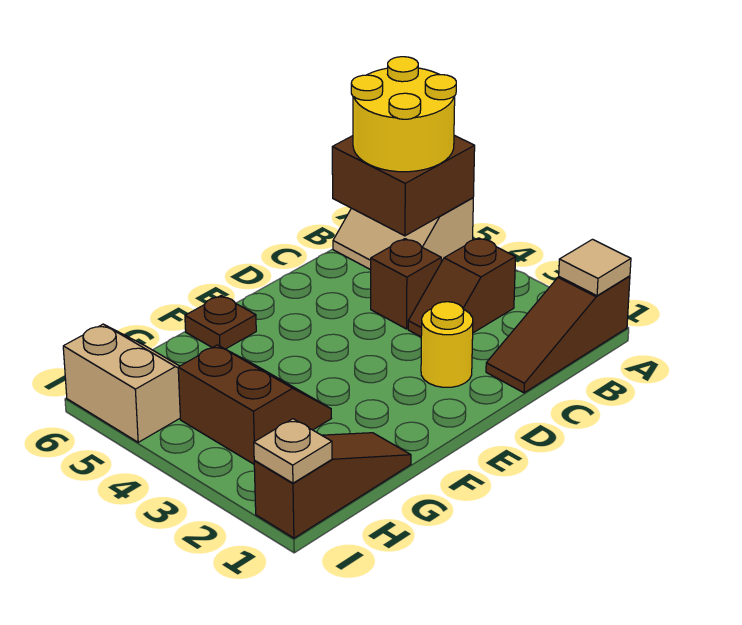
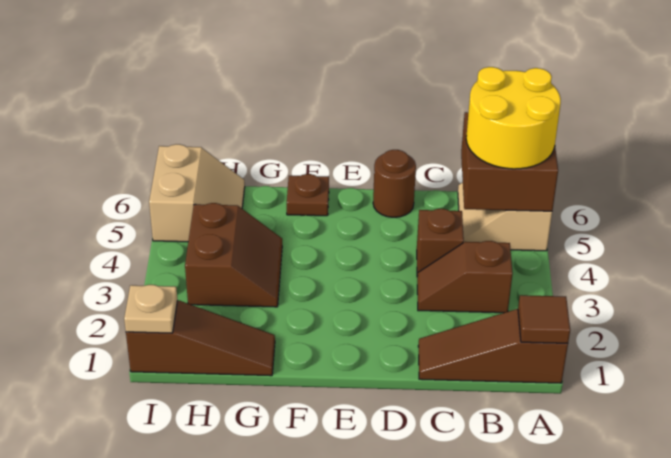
tan 1x1 tile [559,239,631,296] -> brown 1x1 tile [518,295,570,343]
yellow 1x1 round brick [421,302,473,387] -> none
none -> brown 1x1 round brick [373,150,416,217]

